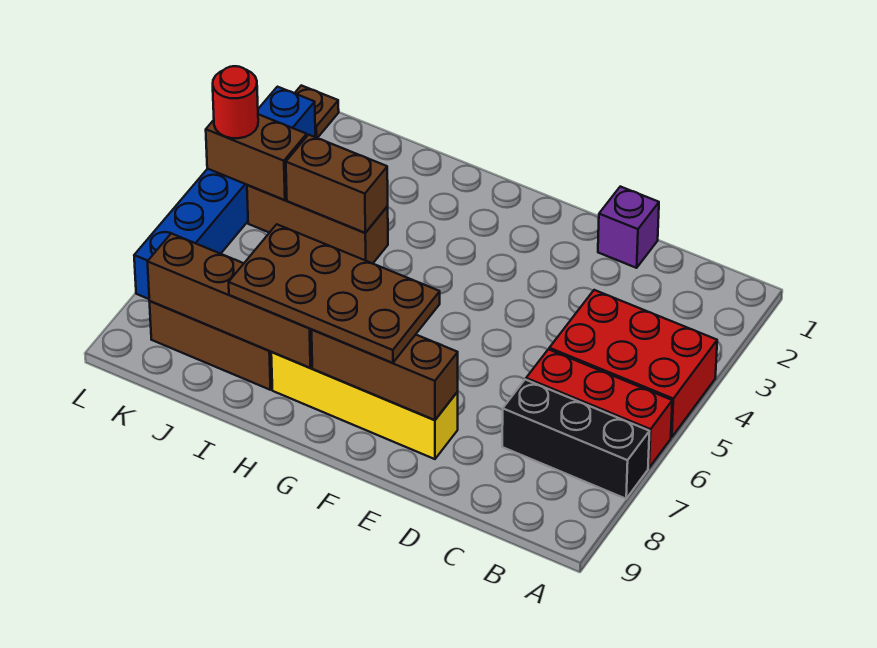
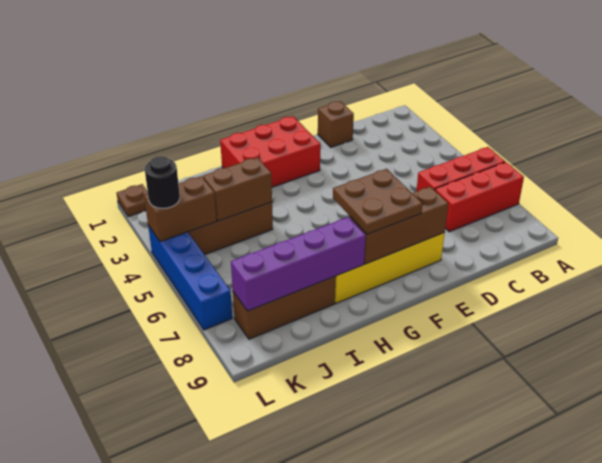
red 2x3 brick [549,290,717,437] -> red 2x3 brick moved to [220,116,320,187]
black 1x3 brick [502,380,650,499] -> red 1x3 brick [435,162,524,232]
purple 1x1 brick [598,187,659,268] -> brown 1x1 brick [318,101,354,147]
brown 2x4 plate [229,224,440,363] -> brown 2x2 plate [333,169,423,234]
brown 1x4 brick [148,233,312,368] -> purple 1x4 brick [231,217,366,311]
blue 1x6 brick [134,87,315,299] -> blue 1x4 brick [148,225,232,330]
red 1x1 round brick [213,66,258,138] -> black 1x1 round brick [145,156,180,208]

